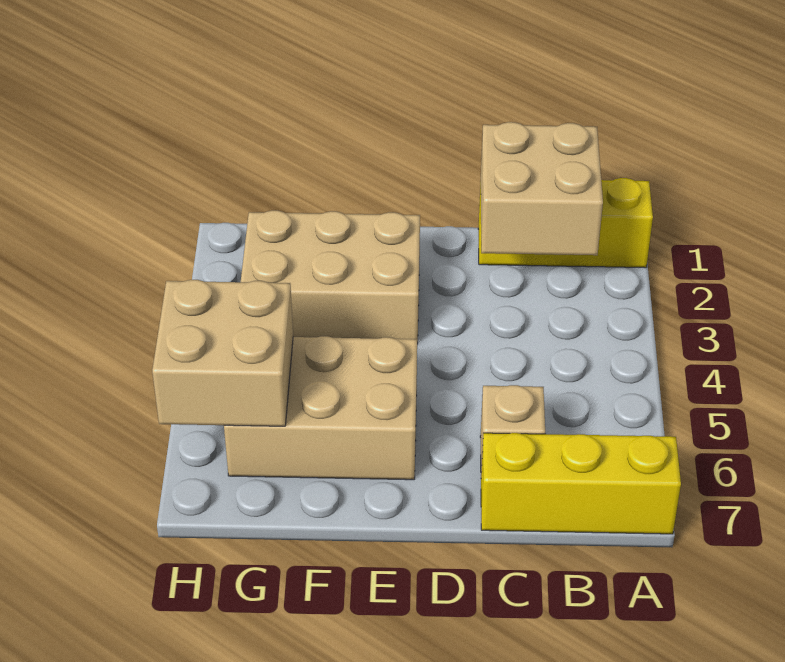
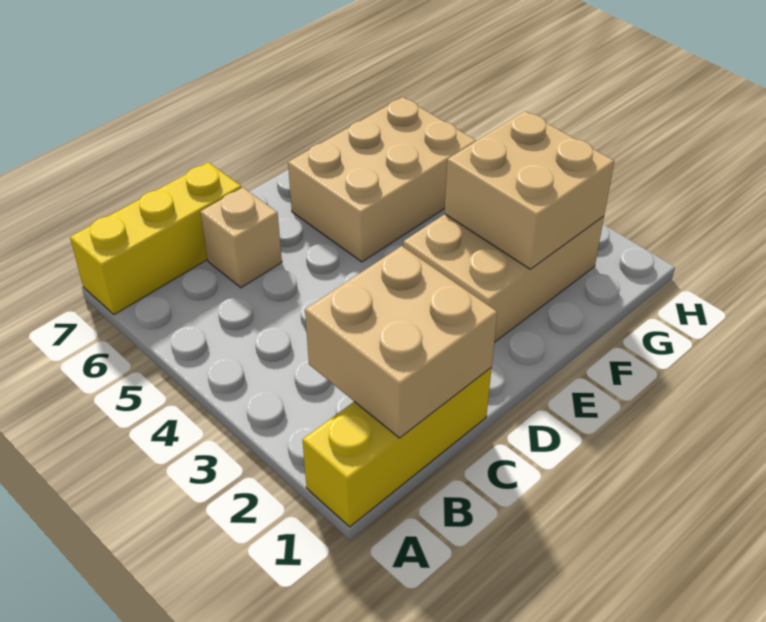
tan 2x2 brick [152,280,293,426] -> tan 2x2 brick moved to [445,111,614,269]

